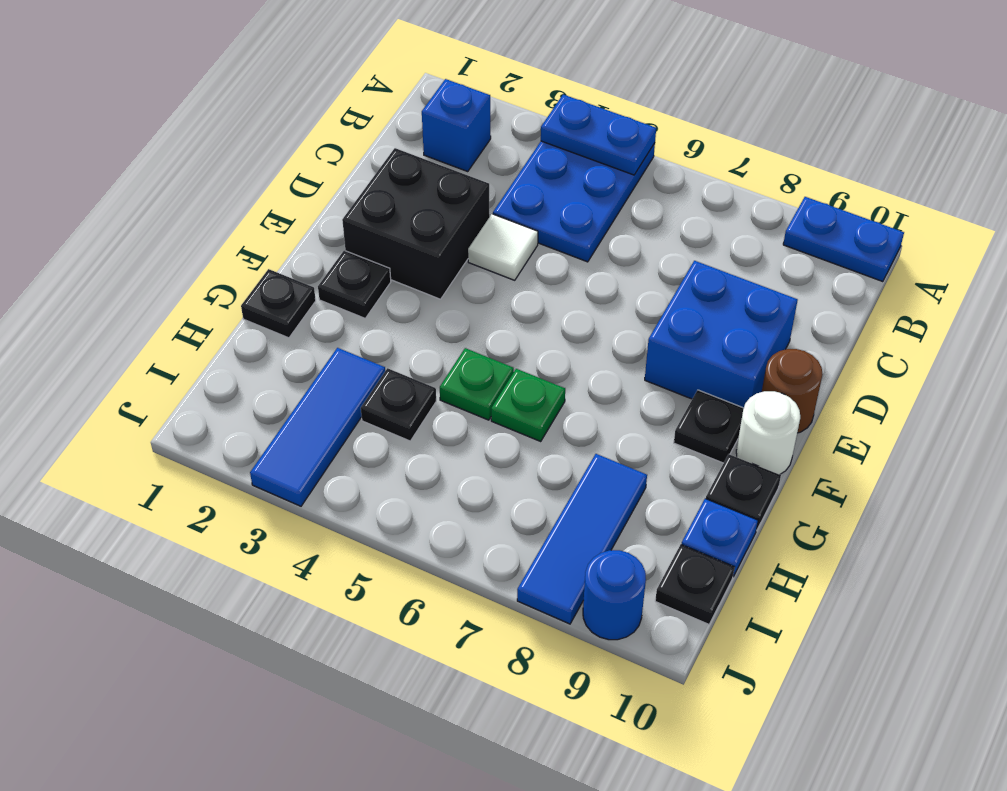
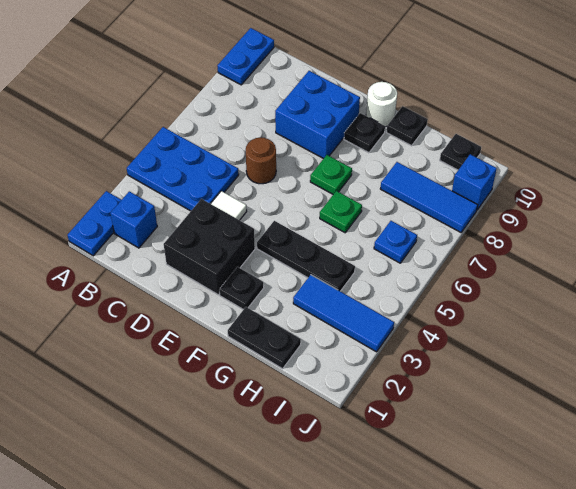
blue 1x2 plate [541,95,656,175] -> blue 1x2 plate moved to [68,191,121,256]
brown 1x1 round brick [762,349,823,433] -> brown 1x1 round brick moved to [246,137,276,184]
black 1x1 plate [241,269,316,338] -> black 1x2 plate [228,307,301,369]
green 1x1 plate [440,348,514,420] -> green 1x1 plate moved to [310,155,352,194]
black 1x1 plate [361,368,436,441] -> black 1x3 plate [257,221,355,291]
blue 1x1 plate [682,498,758,577] -> blue 1x1 plate moved to [374,221,417,263]
blue 1x1 round brick [583,550,646,640] -> blue 1x1 brick [452,154,497,210]

